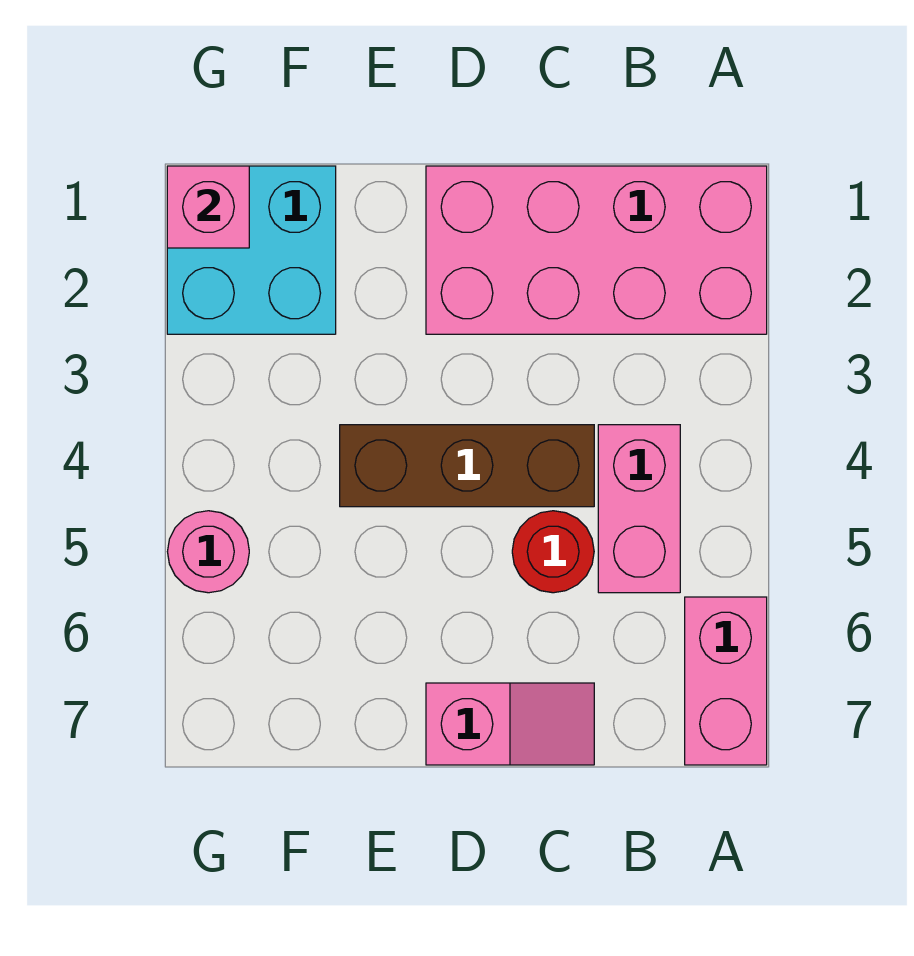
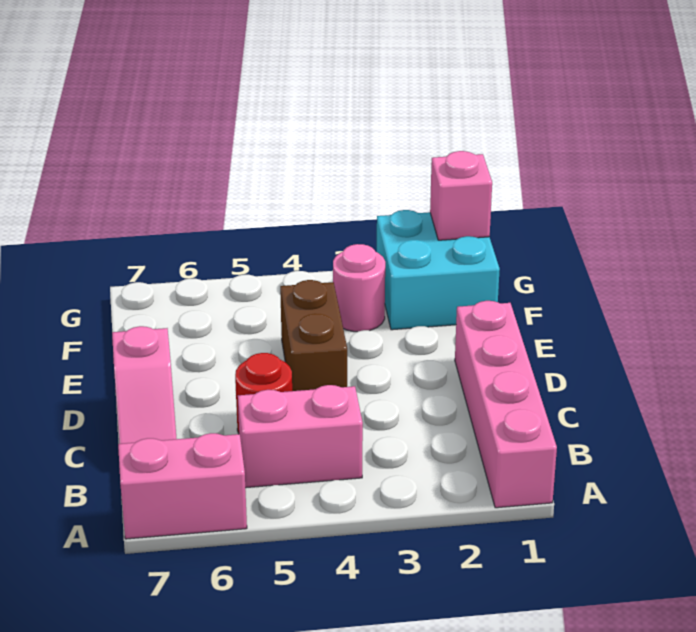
pink 2x4 brick [426,166,767,334] -> pink 1x4 brick [455,301,557,508]
brown 1x3 brick [340,425,594,507] -> brown 1x2 brick [280,280,347,391]
pink 1x1 round brick [167,511,249,593] -> pink 1x1 round brick moved to [333,244,385,332]

